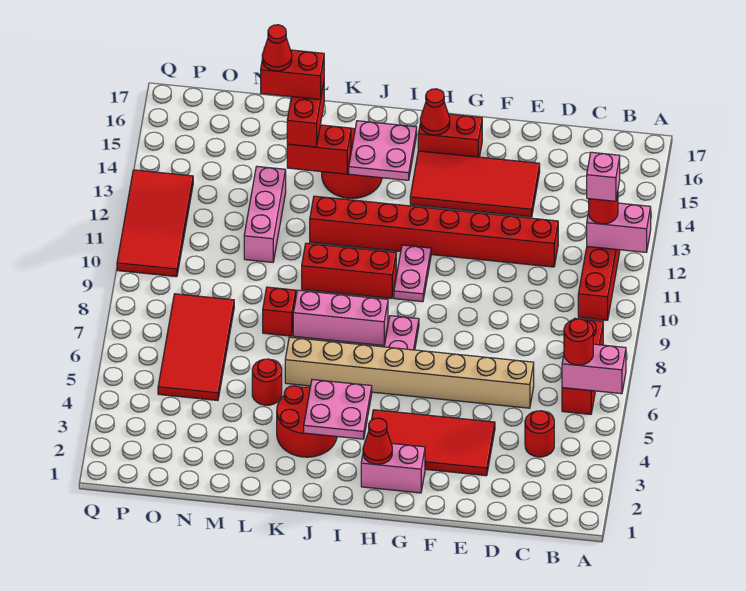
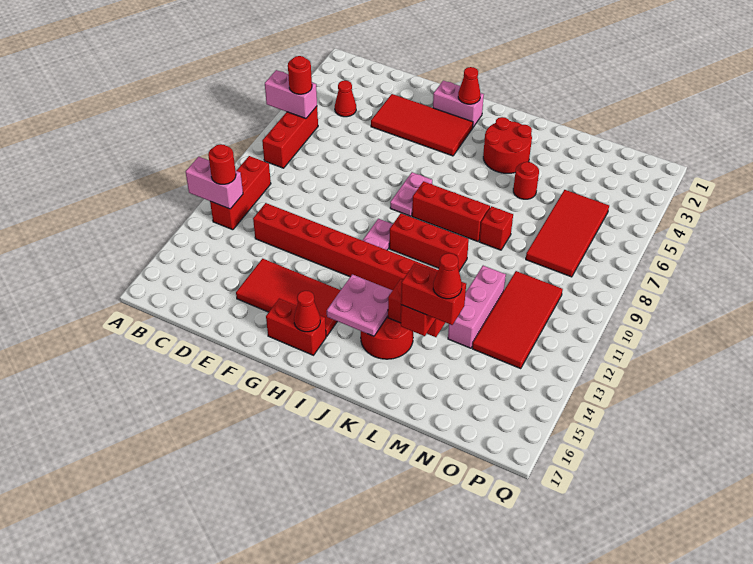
pink 1x1 brick [587,152,620,201] -> none
red 1x1 round brick [525,411,554,457] -> red 1x1 cone [335,80,356,117]
tan 1x8 brick [285,337,534,408] -> none
pink 2x2 plate [304,380,372,439] -> none
pink 1x3 brick [293,290,388,346] -> red 1x3 brick [412,181,490,241]
red 2x4 tile [117,170,193,277] -> red 2x4 tile moved to [472,271,563,369]

